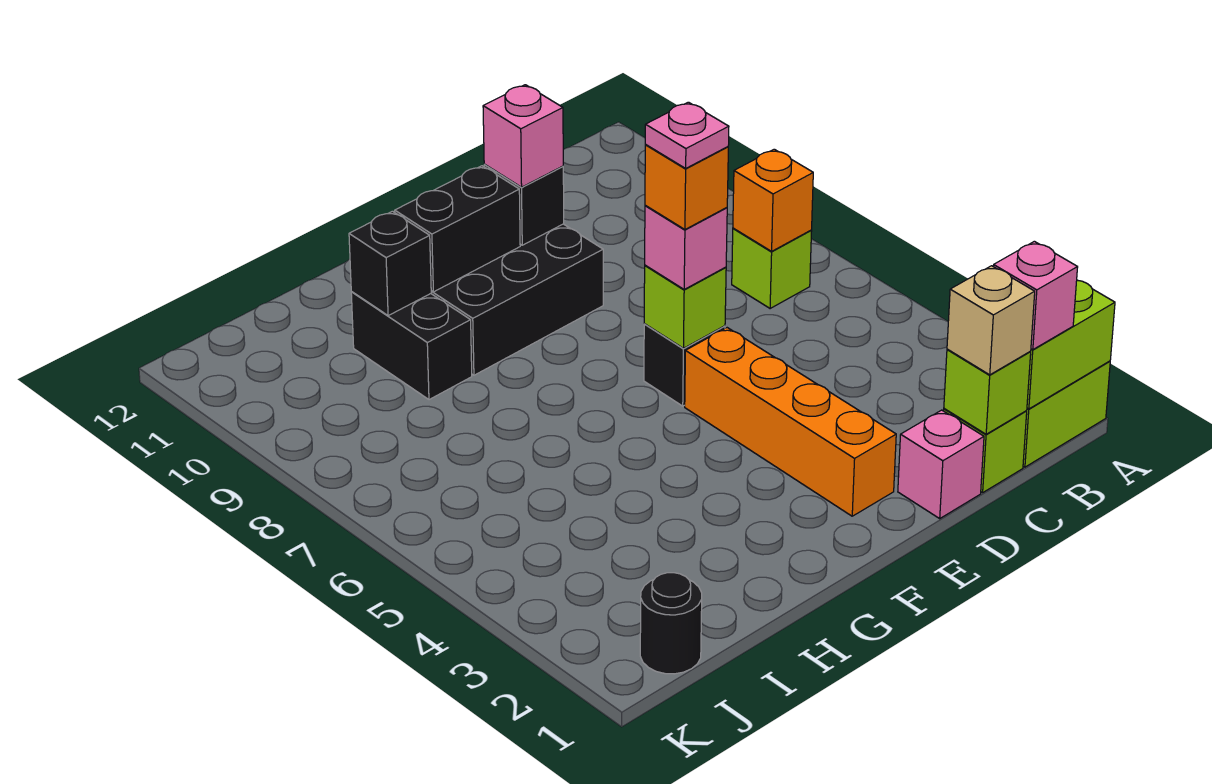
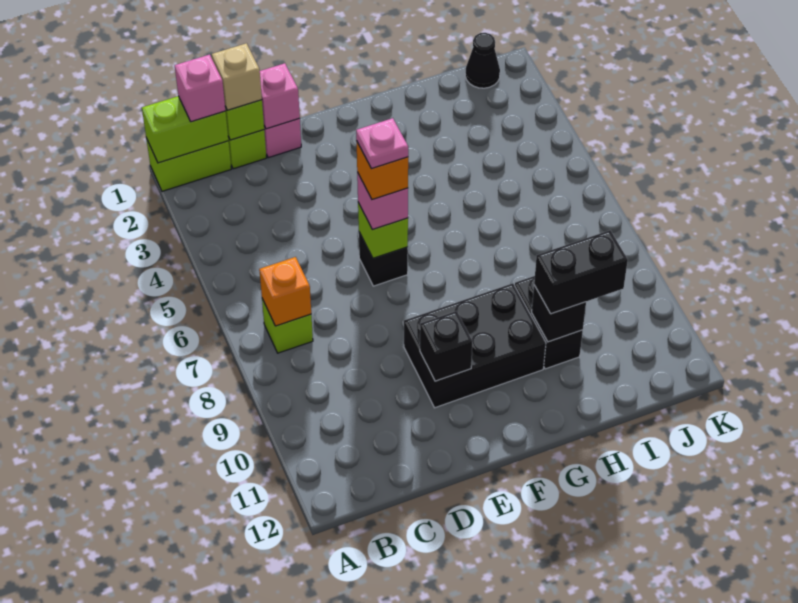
orange 1x4 brick [685,328,896,516] -> none
pink 1x1 brick [483,85,563,187] -> pink 1x1 brick moved to [260,63,300,129]
black 1x2 brick [395,166,520,292] -> black 1x2 brick moved to [534,230,628,314]
black 1x1 round brick [640,573,702,674] -> black 1x1 cone [465,33,500,88]

